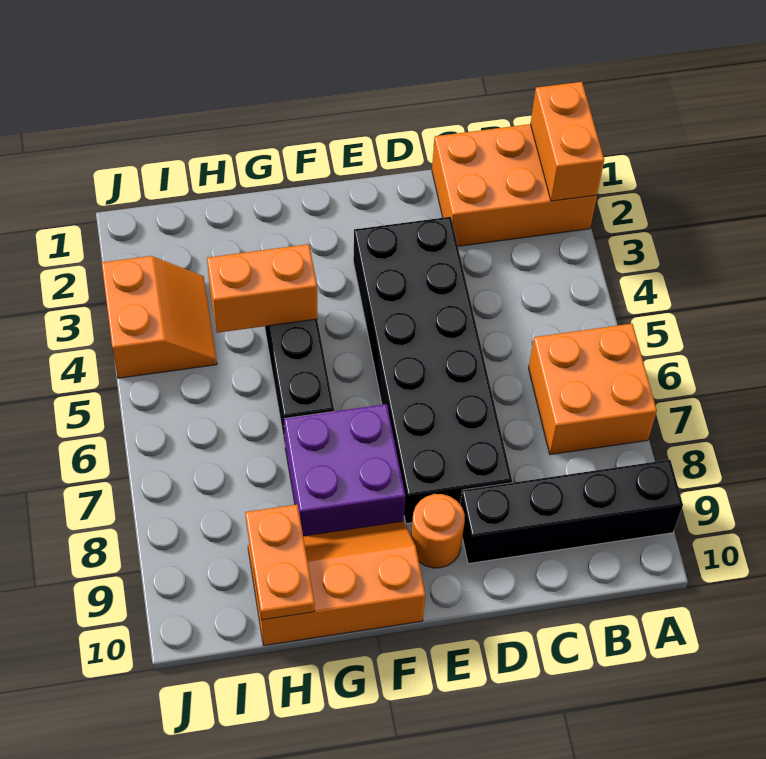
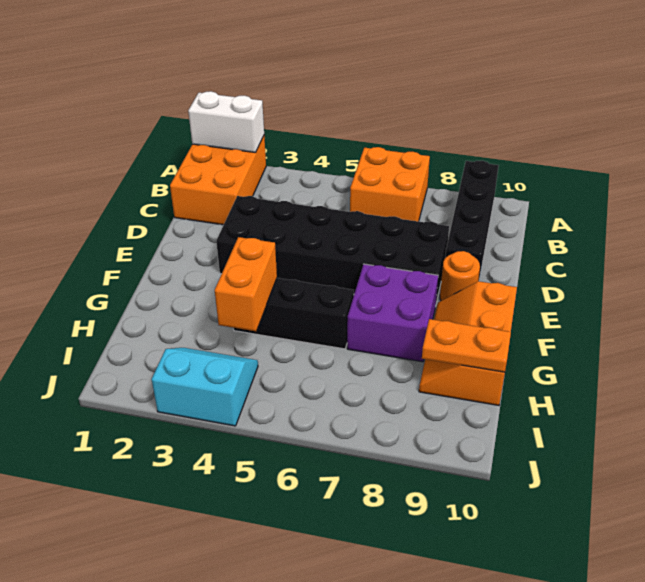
orange 1x2 brick [530,82,604,201] -> white 1x2 brick [188,91,264,153]
orange 2x2 slope [102,256,217,378] -> cyan 2x2 slope [152,348,258,426]

